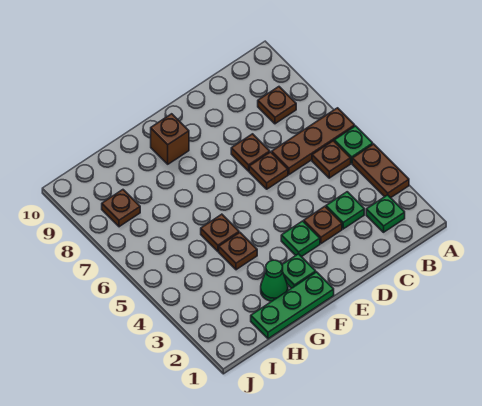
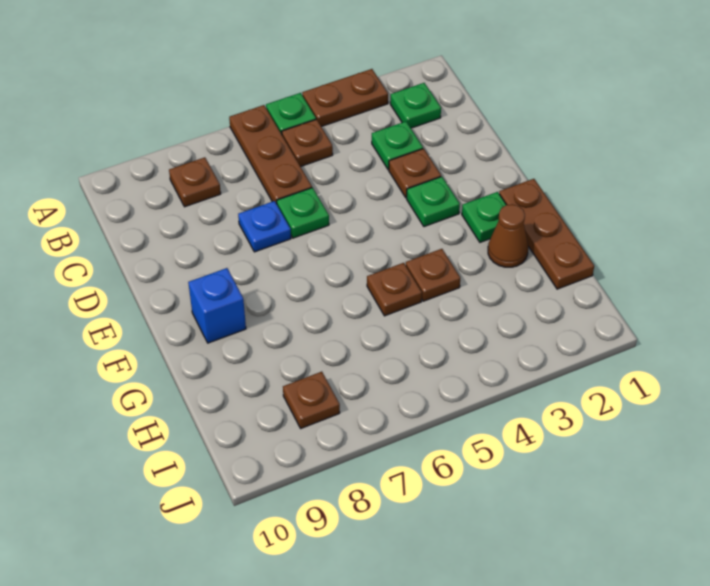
brown 1x1 plate [249,152,288,189] -> green 1x1 plate [277,188,329,238]
brown 1x1 plate [231,134,270,171] -> blue 1x1 plate [238,201,291,252]
green 1x3 plate [251,272,334,339] -> brown 1x3 plate [499,179,594,289]
brown 1x1 brick [151,114,189,164] -> blue 1x1 brick [188,268,246,343]
green 1x1 cone [261,260,288,301] -> brown 1x1 cone [488,204,528,267]

